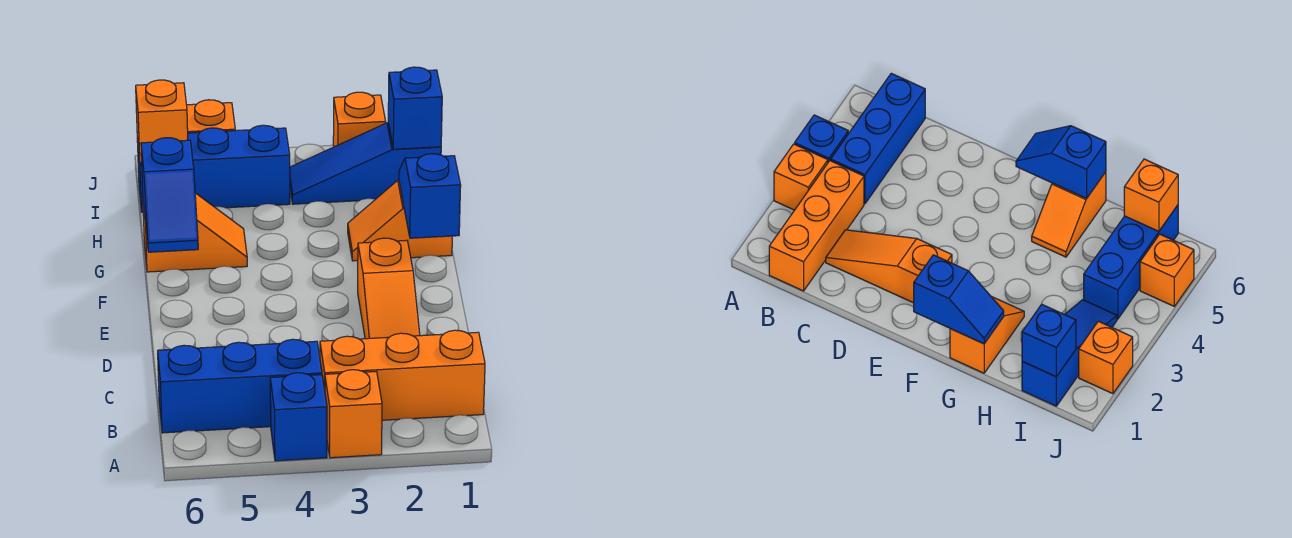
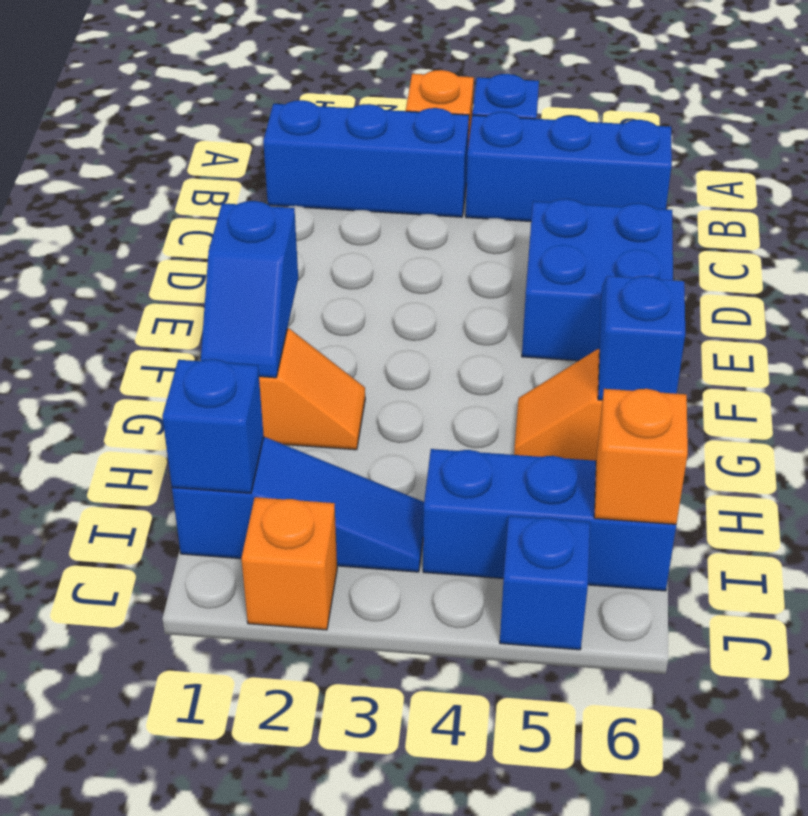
orange 1x3 brick [320,330,485,420] -> blue 1x3 brick [263,100,469,217]
orange 1x3 slope [358,238,420,339] -> none
none -> blue 2x2 brick [522,199,673,361]
orange 1x1 brick [187,100,235,133] -> blue 1x1 brick [500,516,590,650]

